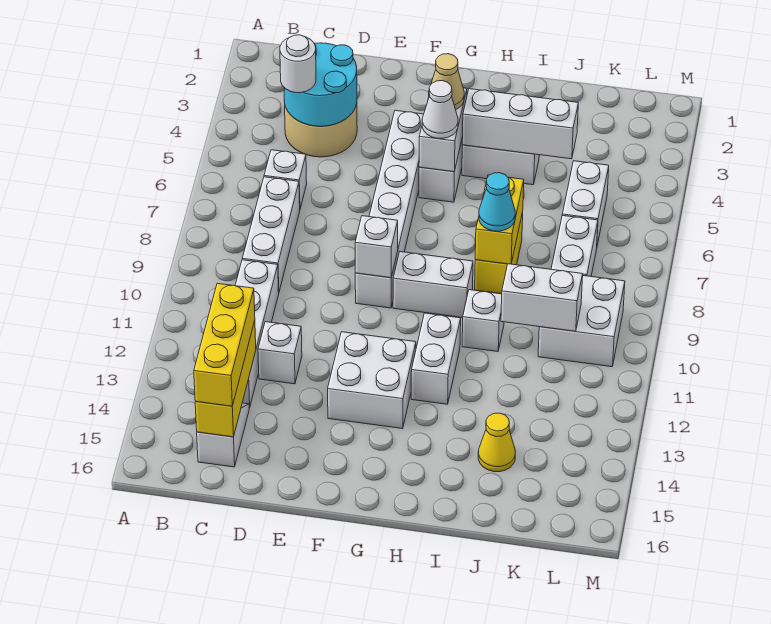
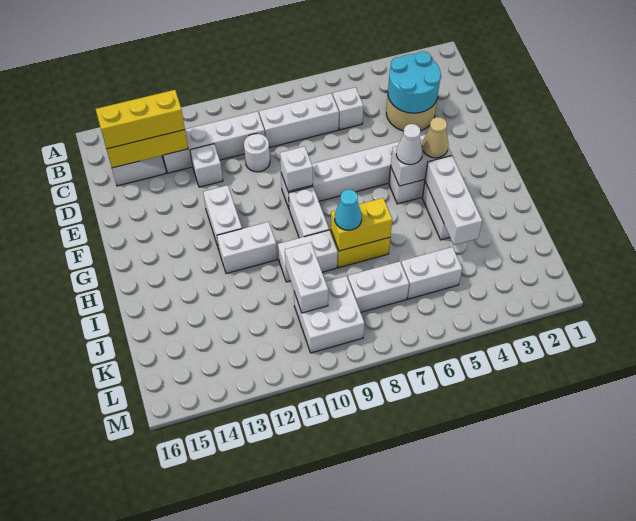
white 1x1 round brick [280,35,316,93] -> white 1x1 round brick moved to [244,134,270,172]
white 2x2 brick [328,332,416,429] -> white 1x2 brick [203,185,242,249]
white 1x1 brick [462,290,504,352] -> white 1x2 brick [278,230,338,282]
yellow 1x1 cone [478,413,515,472] -> none

